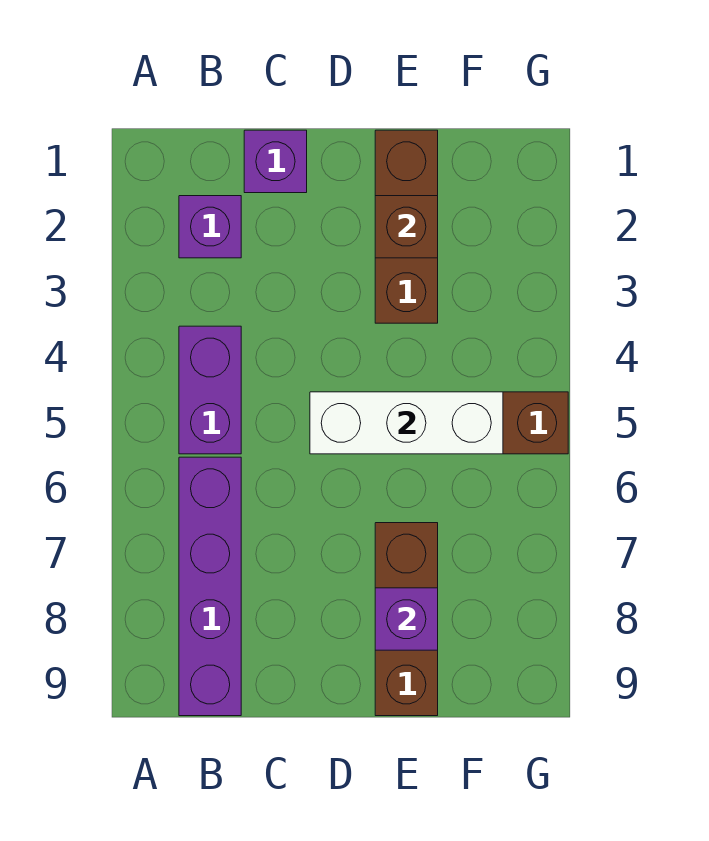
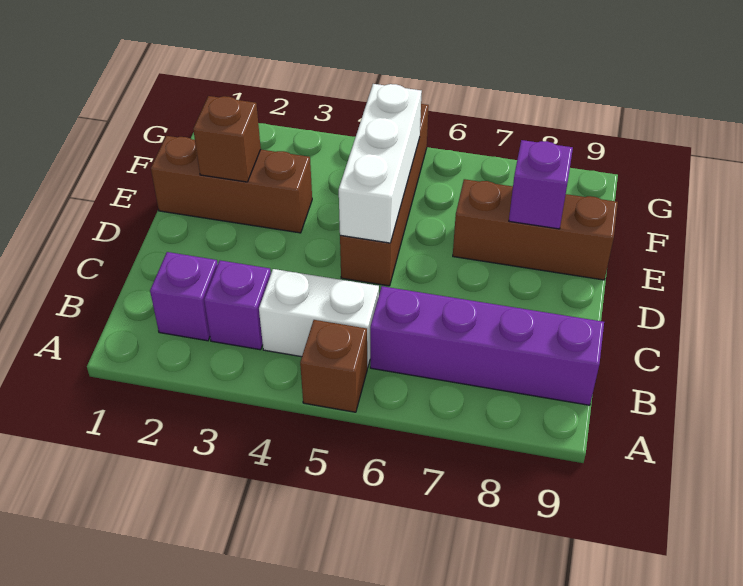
none -> brown 1x1 brick [300,320,367,412]
purple 1x2 brick [179,326,241,454] -> white 1x2 brick [259,269,379,368]
purple 1x1 brick [244,130,307,193] -> purple 1x1 brick moved to [204,260,271,350]

